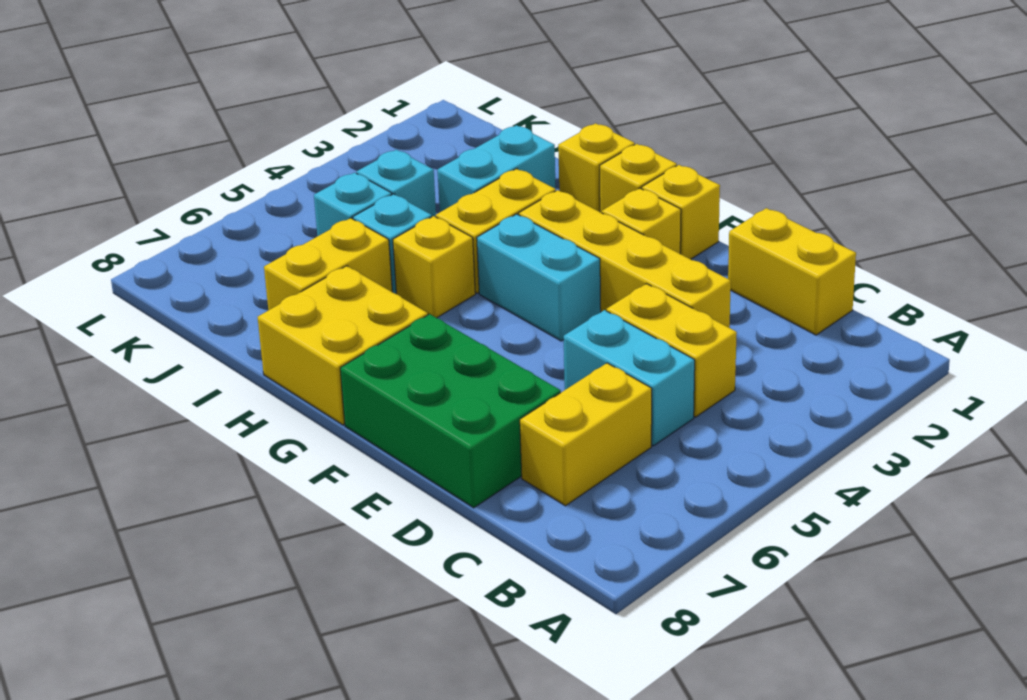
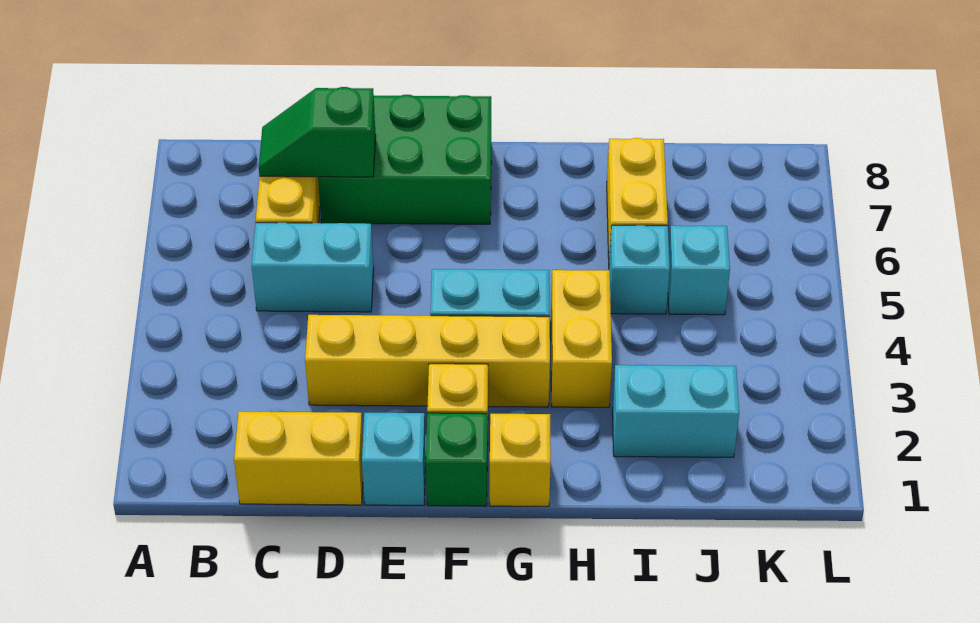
yellow 1x2 brick [607,284,737,417] -> none
none -> green 1x2 slope [259,87,376,177]
yellow 1x1 brick [642,165,720,259] -> green 1x1 brick [426,413,487,506]
yellow 2x2 brick [258,266,428,425] -> none
yellow 1x1 brick [558,123,635,212] -> none
yellow 1x1 brick [393,216,475,318] -> none
cyan 1x2 brick [438,125,555,212] -> cyan 1x2 brick turned to [612,365,739,457]
cyan 1x1 brick [357,150,436,217] -> cyan 1x1 brick moved to [362,413,426,505]

